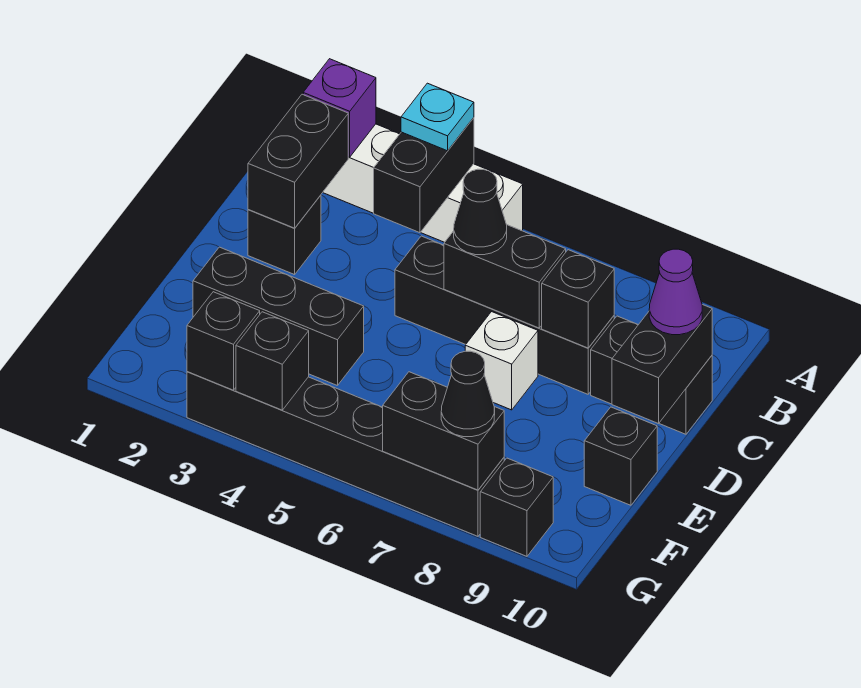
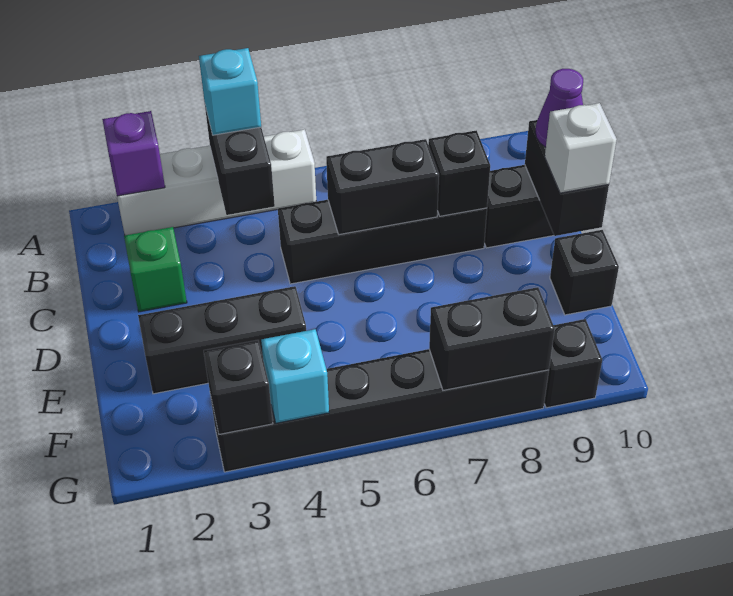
cyan 1x1 plate [401,83,474,151] -> cyan 1x1 brick [199,48,261,135]
black 1x2 brick [248,94,348,228] -> none
black 1x1 brick [248,195,321,275] -> green 1x1 brick [124,227,187,312]
black 1x1 cone [454,169,507,255] -> none
white 1x1 brick [465,312,538,410] -> white 1x1 brick moved to [545,103,617,193]
black 1x1 brick [236,312,309,410] -> cyan 1x1 brick [261,329,329,423]
black 1x1 cone [441,351,495,437] -> none

